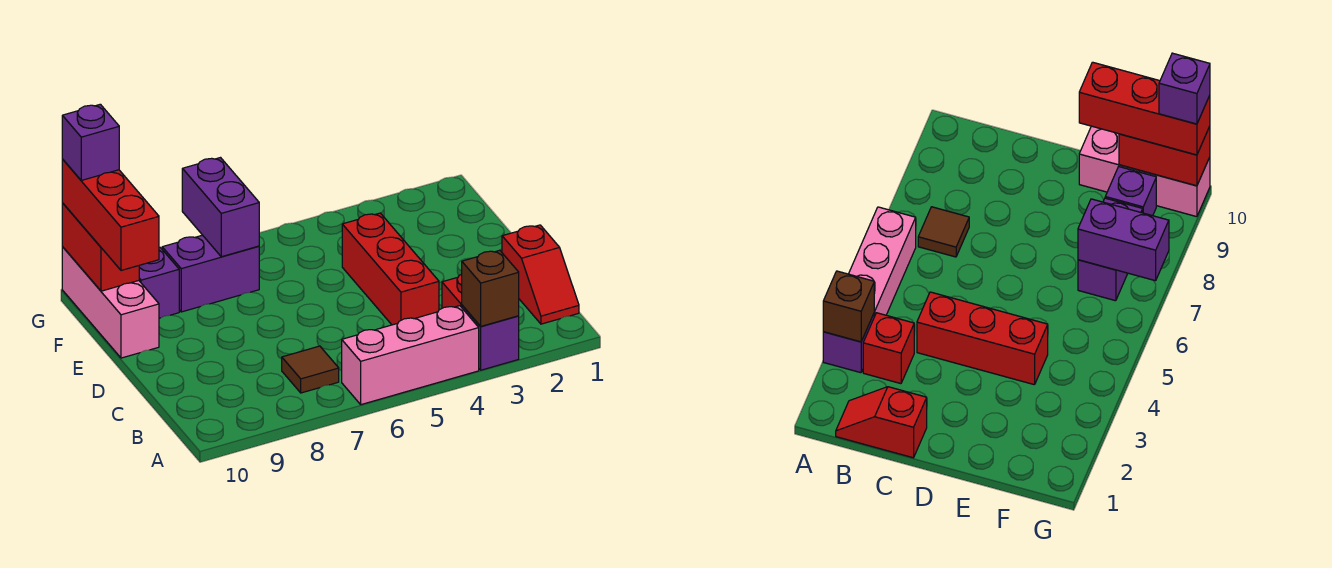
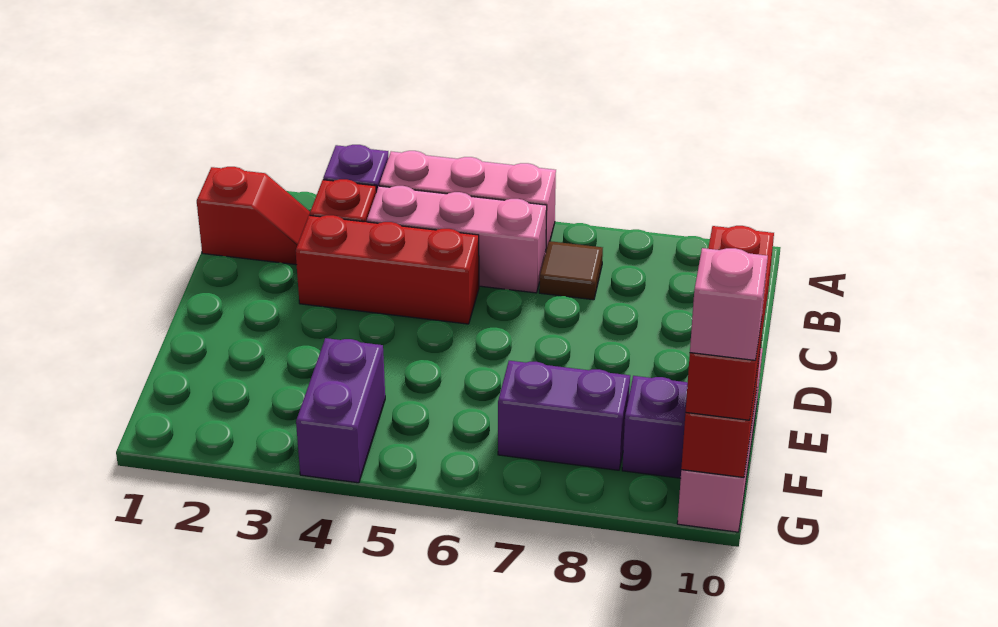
brown 1x1 brick [462,250,519,326] -> none
red 1x2 slope [502,225,579,324] -> red 1x2 slope turned to [197,167,310,265]
none -> pink 1x3 brick [367,186,547,293]
red 1x3 brick [342,213,439,325] -> red 1x3 brick turned to [296,215,479,324]
purple 1x2 brick [182,158,259,257] -> purple 1x2 brick moved to [296,338,385,483]
purple 1x1 brick [62,104,119,180] -> pink 1x1 brick [690,248,768,360]

